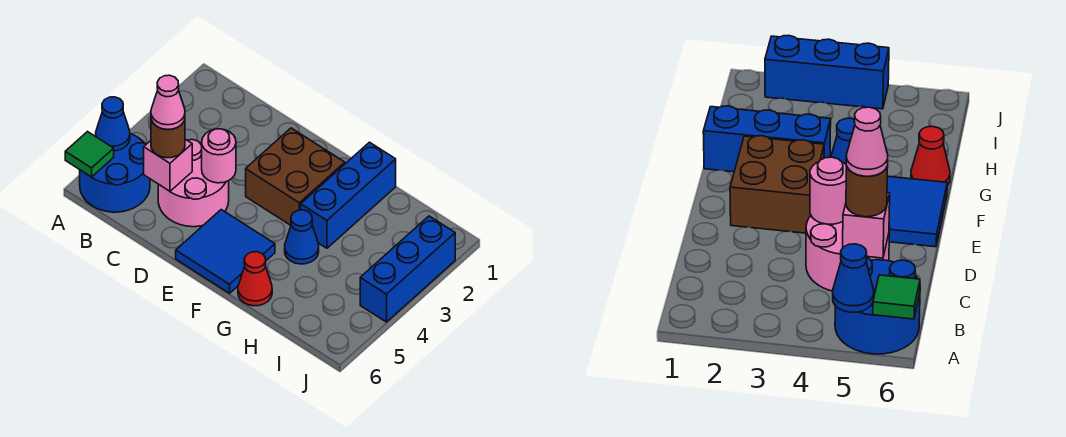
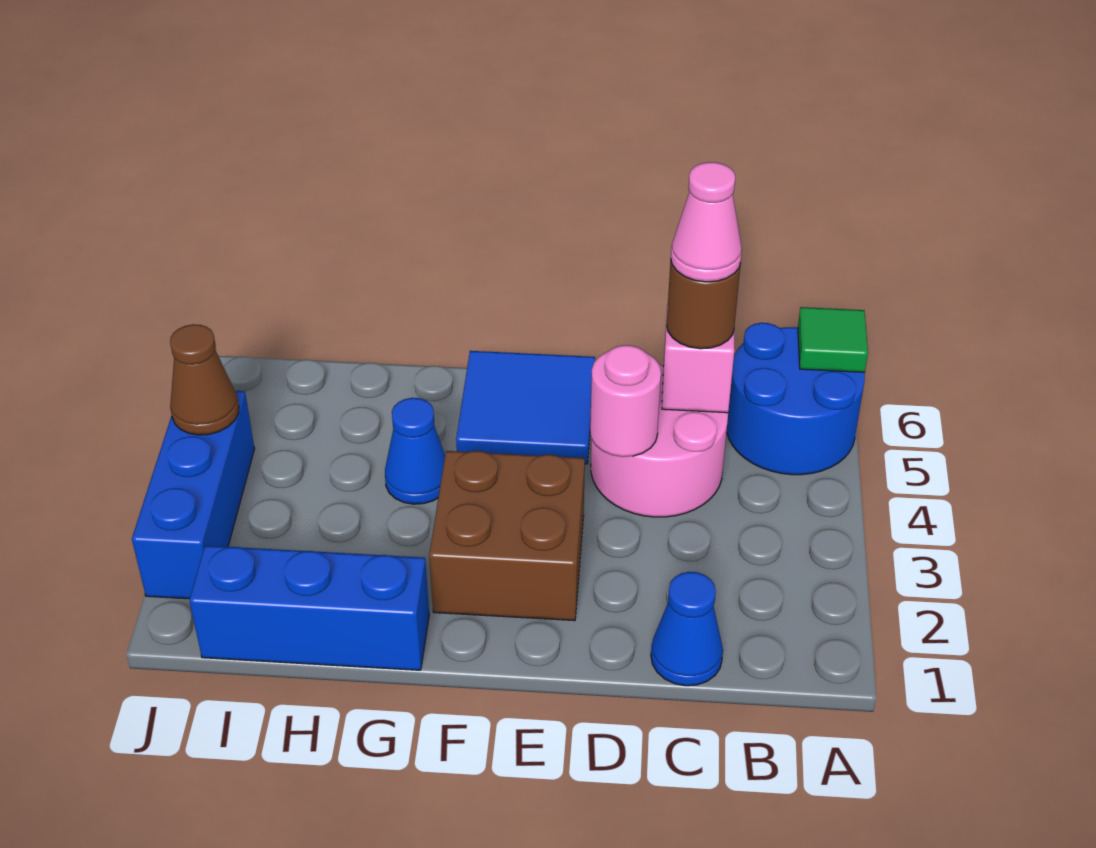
blue 1x1 cone [96,97,130,151] -> blue 1x1 cone moved to [651,572,723,686]
blue 1x3 brick [301,142,396,248] -> blue 1x3 brick turned to [189,546,429,670]
red 1x1 cone [238,252,272,306] -> none
none -> brown 1x1 cone [170,324,239,435]

